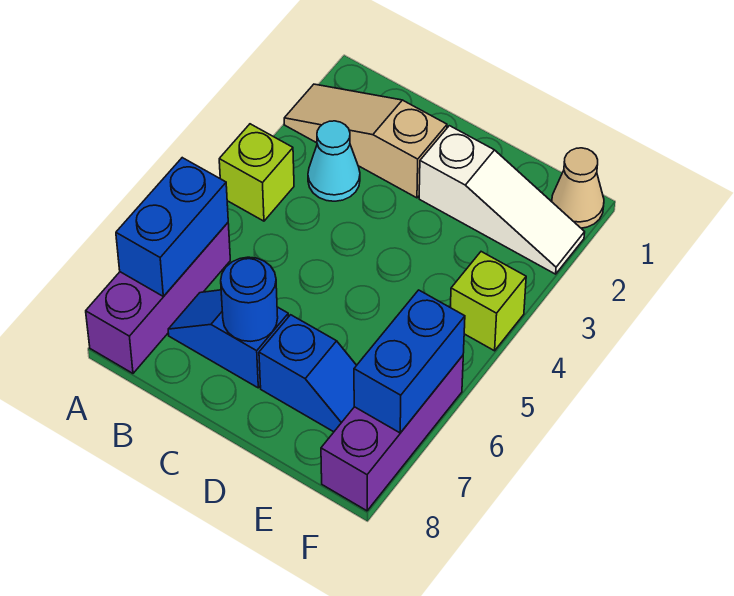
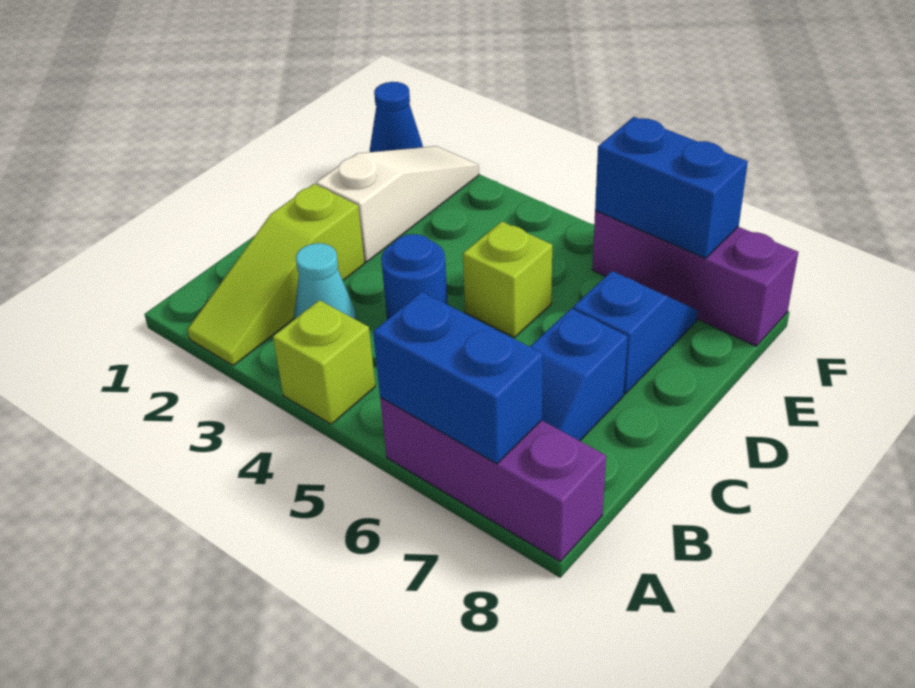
tan 1x3 slope [284,84,447,198] -> lime 1x3 slope [187,184,365,366]
blue 1x1 round brick [221,257,278,341] -> blue 1x1 round brick moved to [381,234,448,319]
tan 1x1 cone [552,148,604,228] -> blue 1x1 cone [370,82,423,152]
lime 1x1 brick [450,252,526,351] -> lime 1x1 brick moved to [463,221,552,337]

